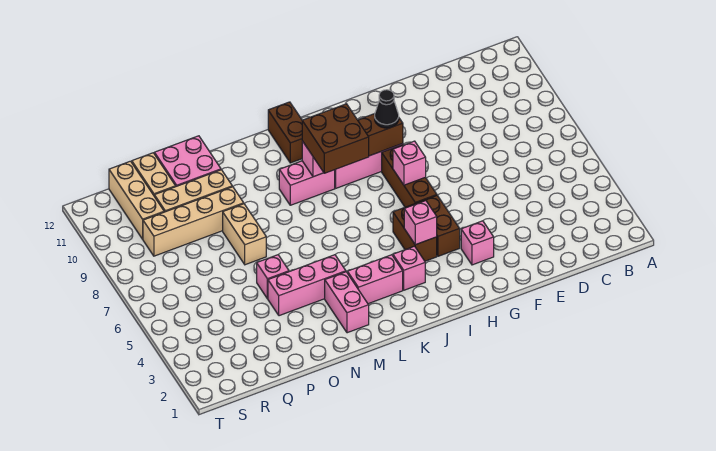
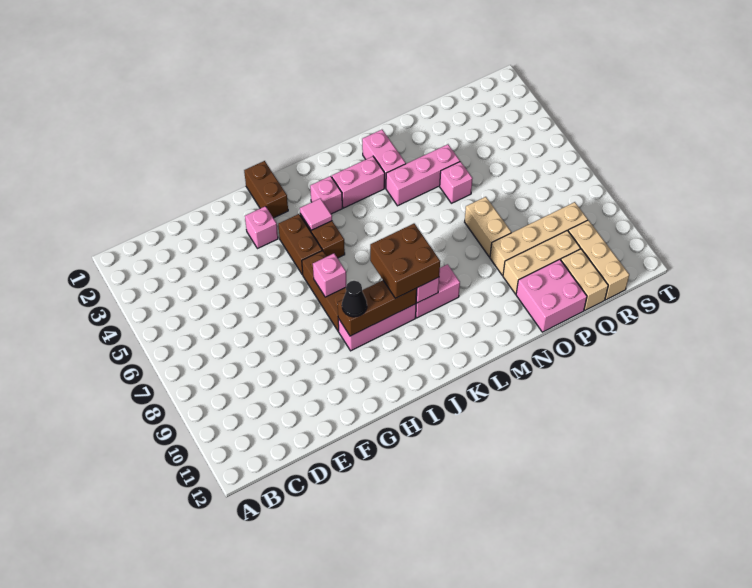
pink 1x1 brick [404,201,437,245] -> pink 1x1 tile [300,198,332,230]
brown 1x2 brick [268,102,302,163] -> brown 1x2 brick moved to [244,161,288,218]

